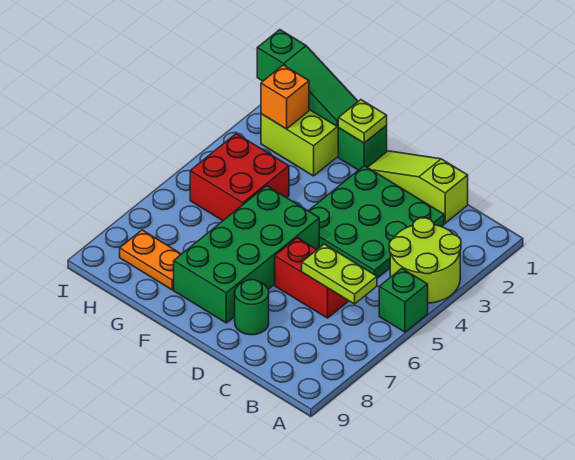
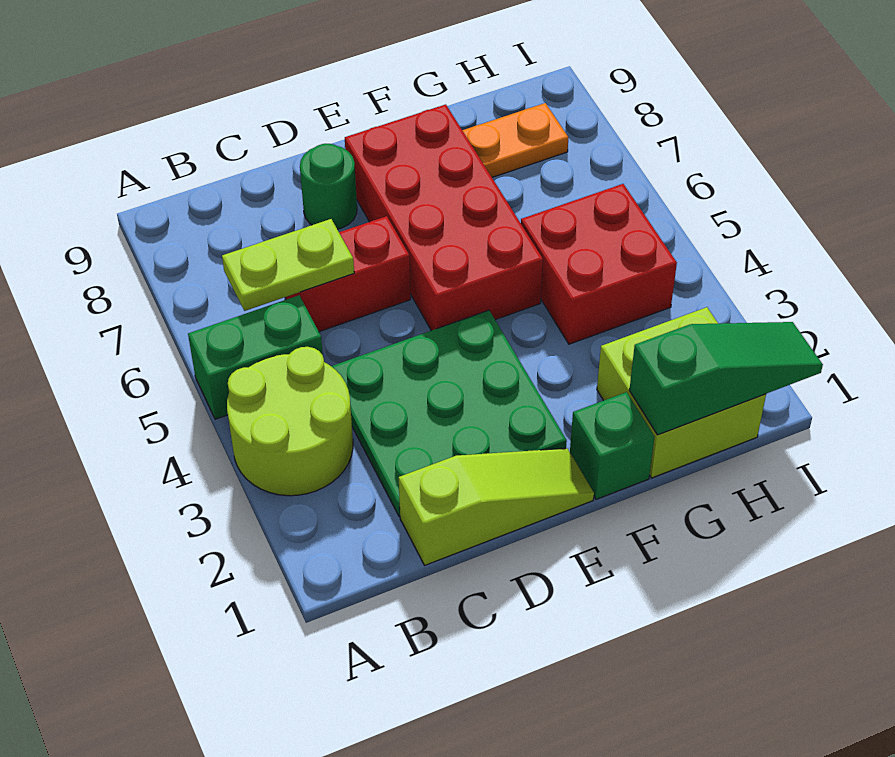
green 1x1 brick [379,269,428,332] -> green 1x2 brick [188,295,323,419]
green 2x4 brick [174,186,319,323] -> red 2x4 brick [345,104,543,331]
lime 1x1 plate [338,100,387,143] -> none
green 1x3 slope [257,30,358,126] -> green 1x3 slope turned to [629,322,823,435]
orange 1x1 brick [261,65,309,129] -> none

